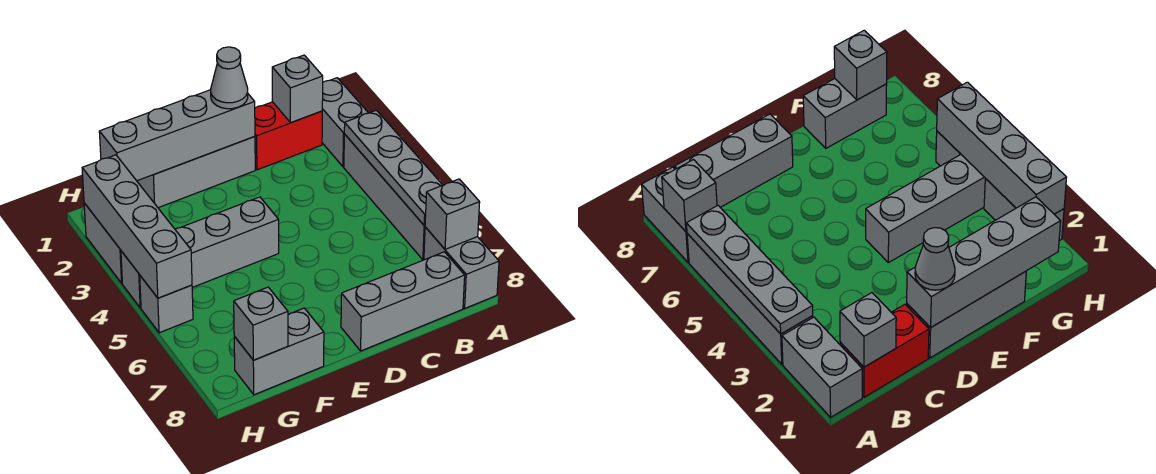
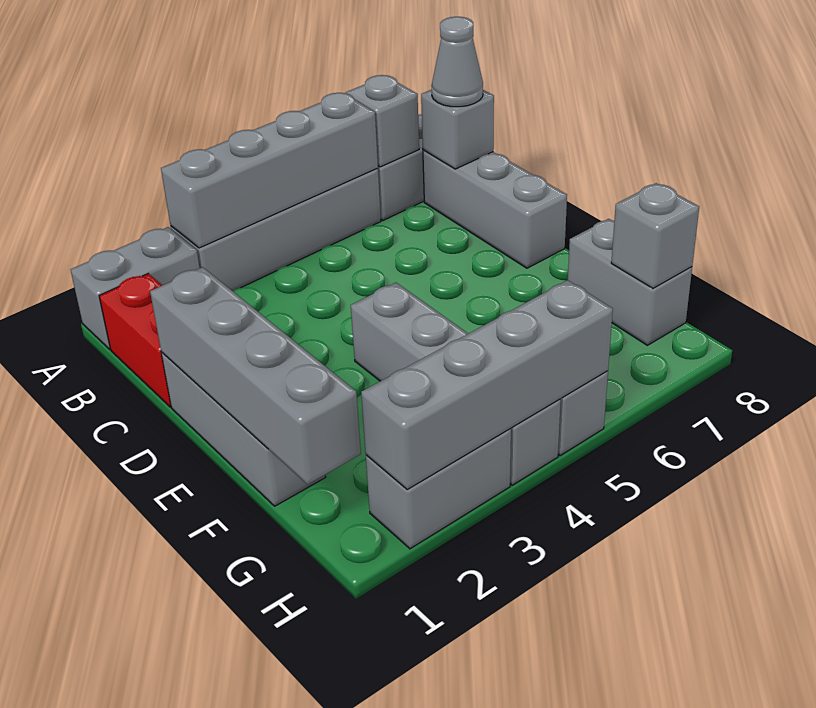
grey 1x4 plate [344,110,442,225] -> grey 1x4 brick [161,93,378,248]
grey 1x1 brick [272,55,323,123] -> grey 1x1 brick moved to [421,90,494,169]
grey 1x1 cone [211,47,248,109] -> grey 1x1 cone moved to [432,17,483,107]

